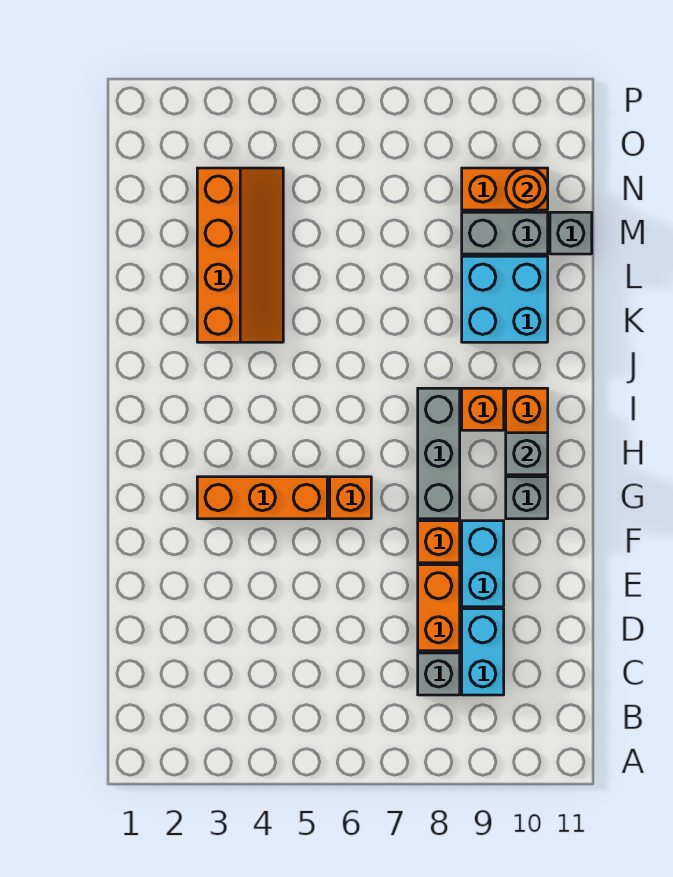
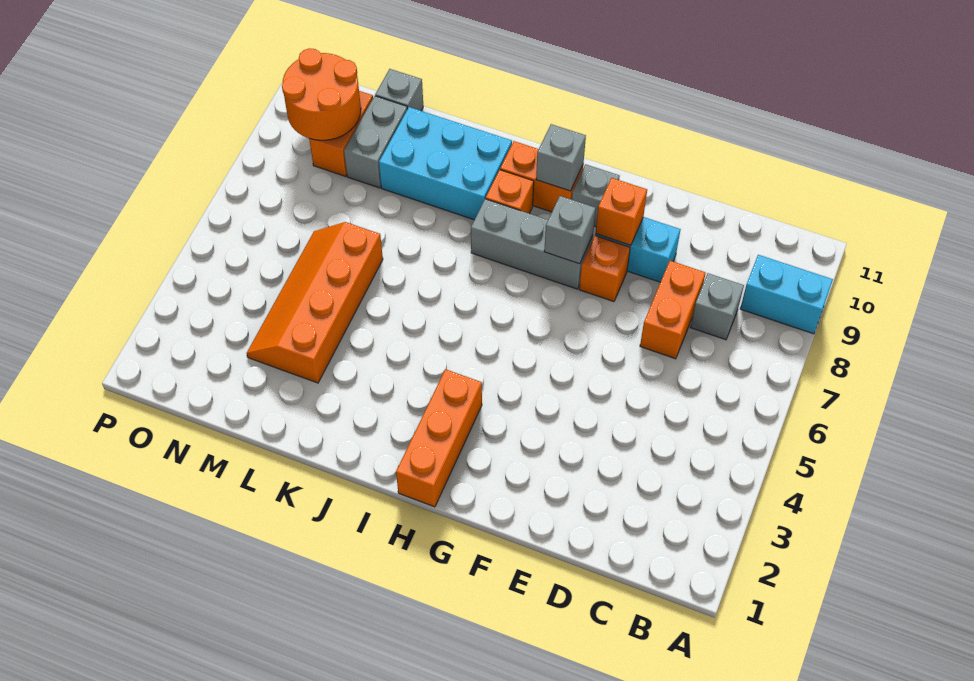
cyan 1x2 brick [462,609,504,695] -> cyan 1x2 brick moved to [740,255,833,334]
orange 1x2 brick [418,565,460,651] -> orange 1x2 brick turned to [640,261,705,359]
orange 1x3 brick [197,477,327,519] -> orange 1x3 brick moved to [396,369,482,507]
orange 1x1 brick [330,477,371,519] -> orange 1x1 brick moved to [595,178,647,245]
none -> grey 1x1 brick [544,196,596,264]
orange 2x4 slope [197,168,283,342] -> orange 2x4 slope turned to [247,222,383,383]
cyan 2x2 brick [462,256,548,342] -> cyan 2x3 brick [379,107,512,220]
orange 1x1 round brick [506,168,548,210] -> orange 2x2 round brick [282,48,361,140]

